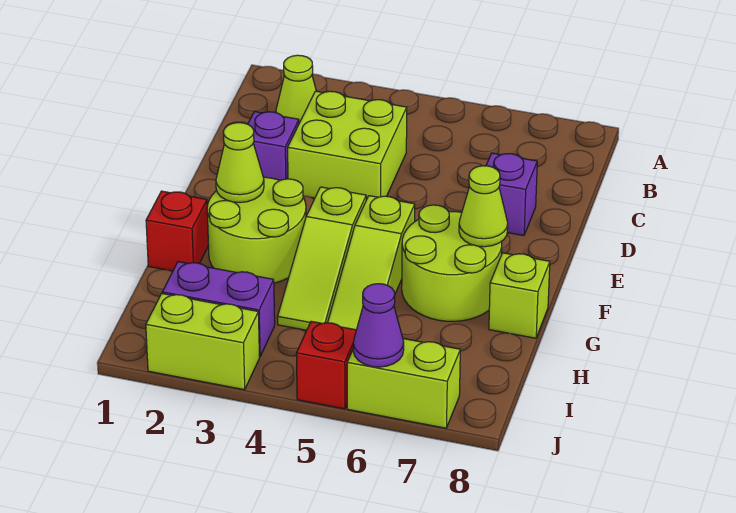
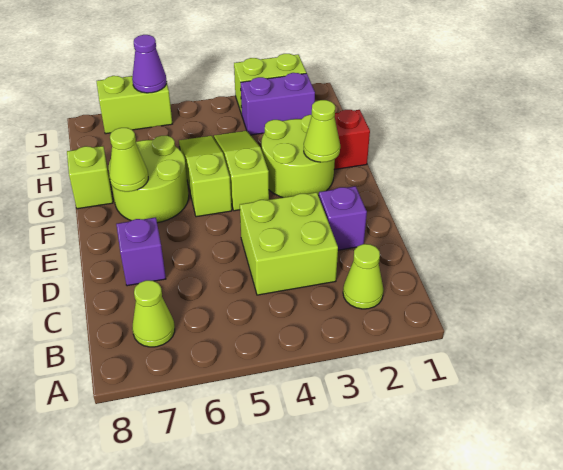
none -> lime 1x1 cone [132,280,175,347]
red 1x1 brick [296,321,356,409] -> none

